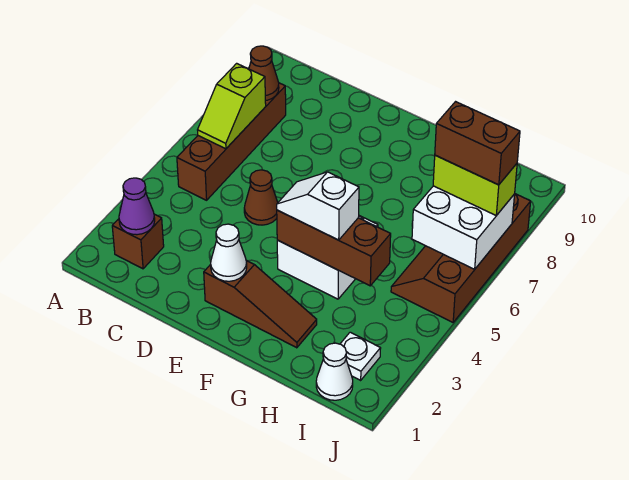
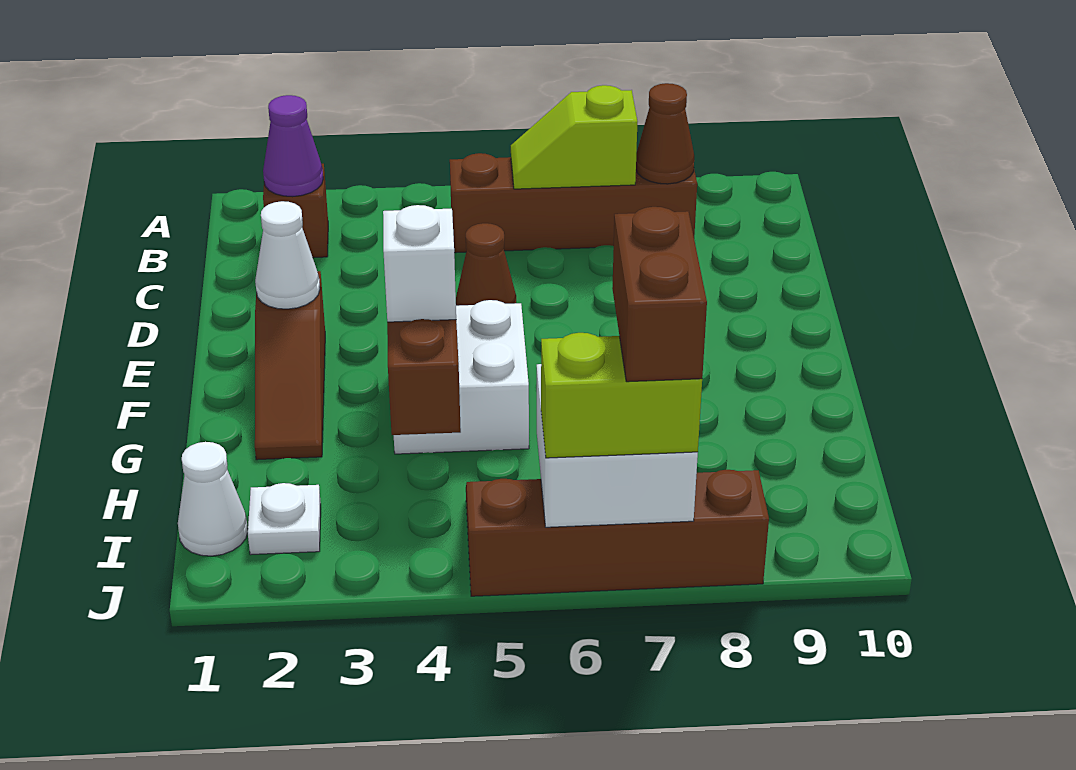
lime 1x2 brick [433,155,517,216] -> lime 1x2 brick turned to [541,333,702,458]

